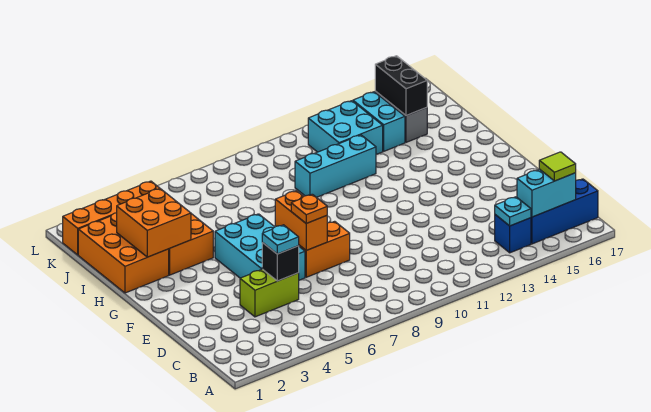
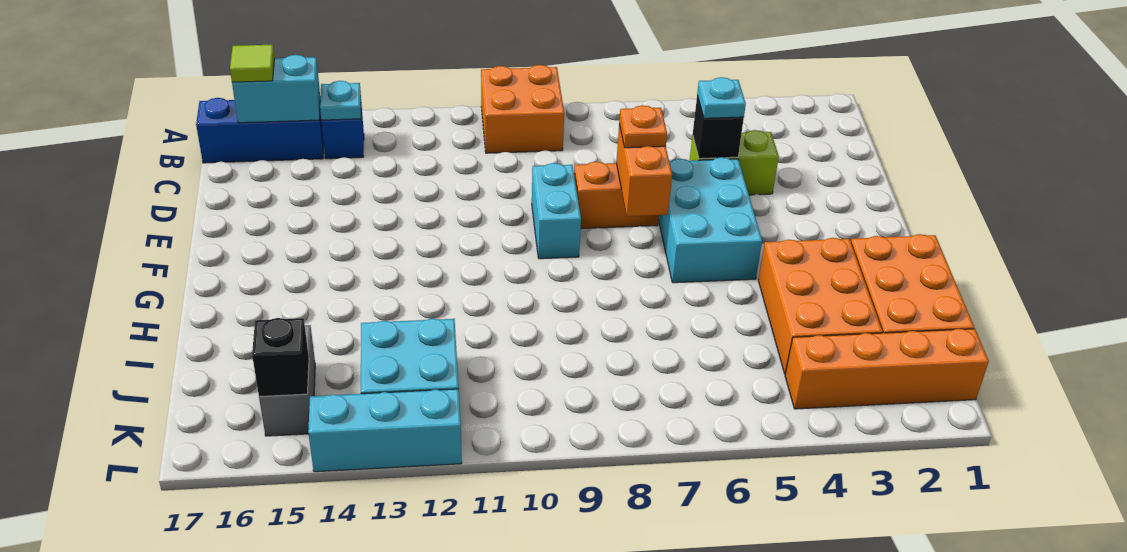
orange 2x2 brick [117,189,191,257] -> orange 2x2 brick moved to [481,65,564,153]
cyan 1x3 brick [295,135,376,198] -> cyan 1x3 brick moved to [308,389,462,472]
cyan 1x2 brick [353,92,405,151] -> cyan 1x2 brick moved to [532,163,581,259]
black 1x2 brick [375,56,427,116] -> black 1x1 brick [252,318,309,397]

